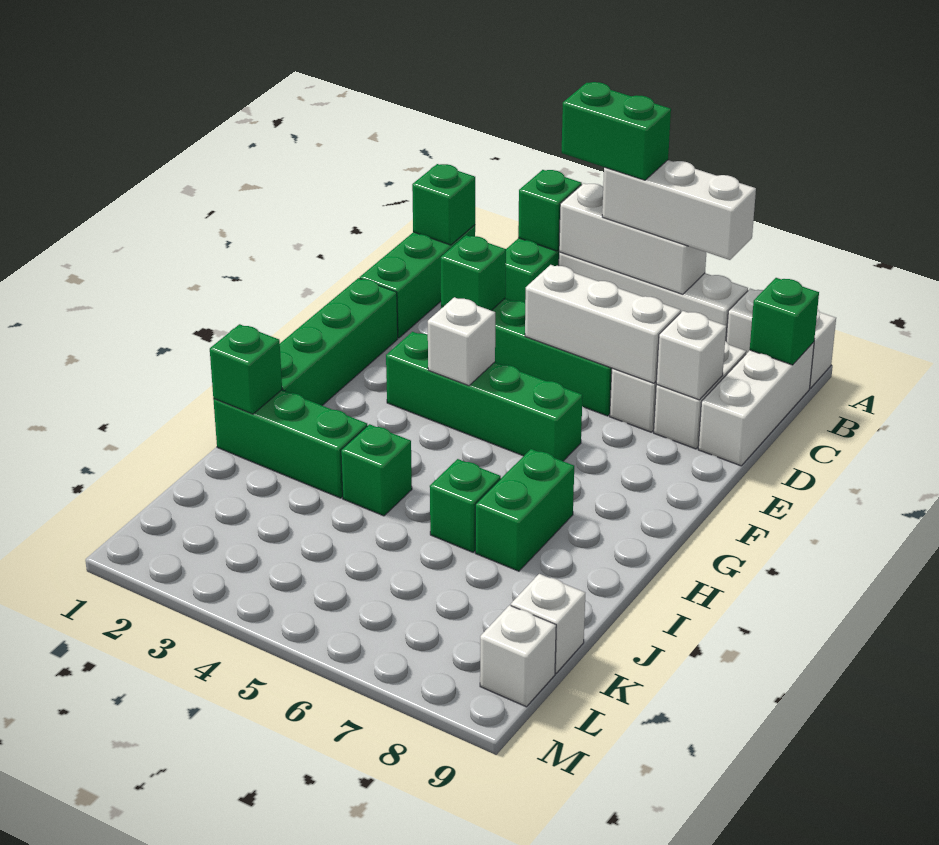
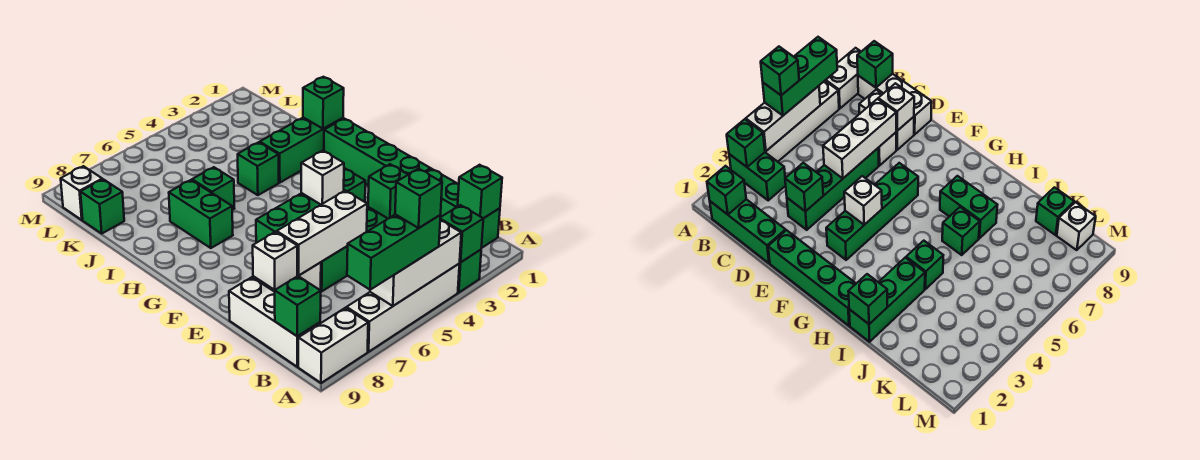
green 1x2 brick [562,82,671,180] -> green 1x1 brick [395,169,442,228]
white 1x3 brick [602,160,756,260] -> green 1x3 brick [347,214,441,290]
white 1x1 brick [511,574,585,673] -> green 1x1 brick [80,179,124,233]

